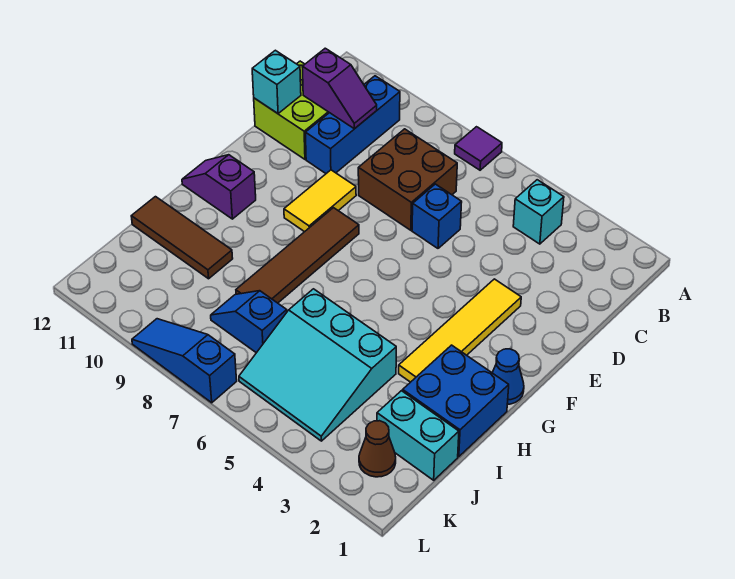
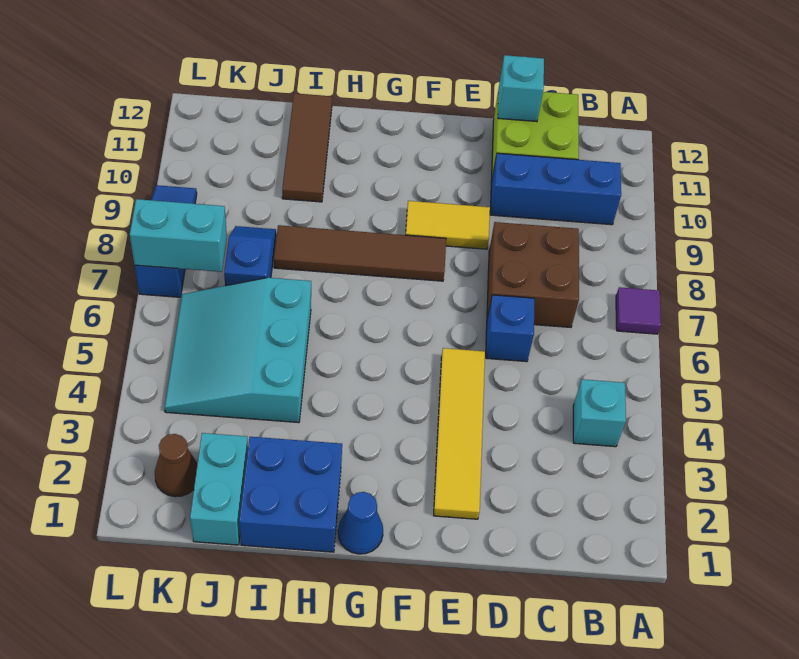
purple 1x2 slope [302,48,377,129] -> none
yellow 1x4 tile [399,279,521,382] -> yellow 1x4 tile turned to [434,348,485,519]
purple 1x2 slope [182,155,256,219] -> none
none -> cyan 1x2 brick [130,199,227,272]

